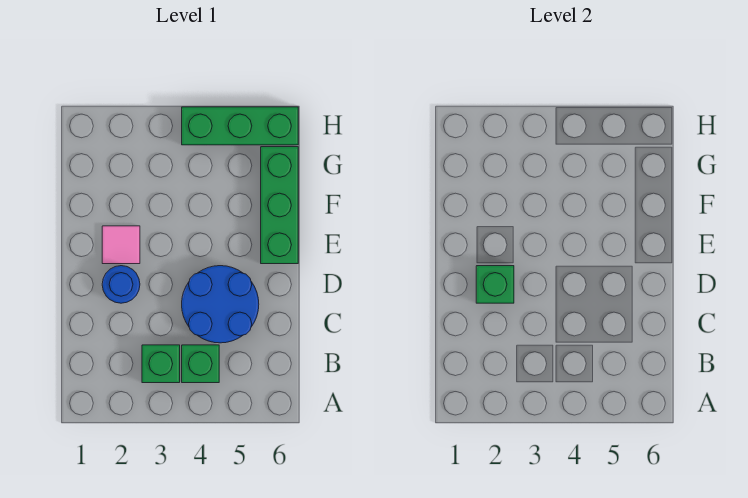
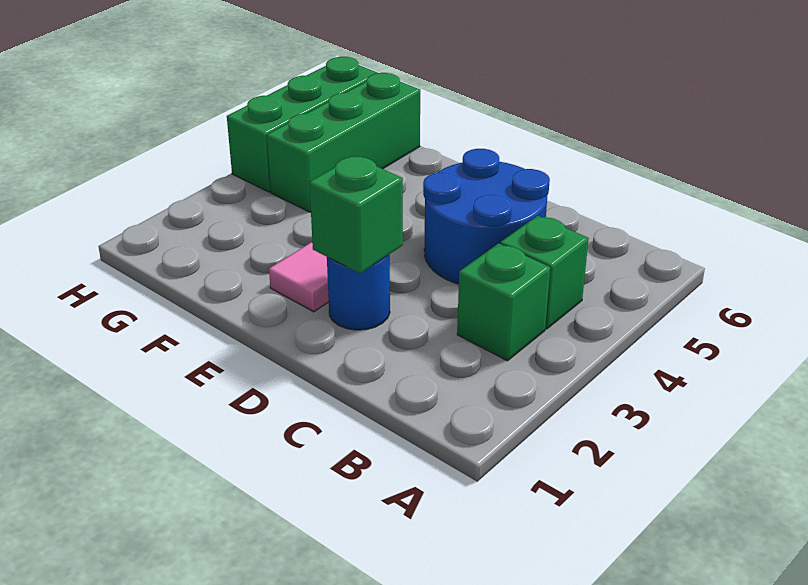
green 1x3 brick [261,147,298,264] -> green 1x3 brick turned to [267,73,420,212]

